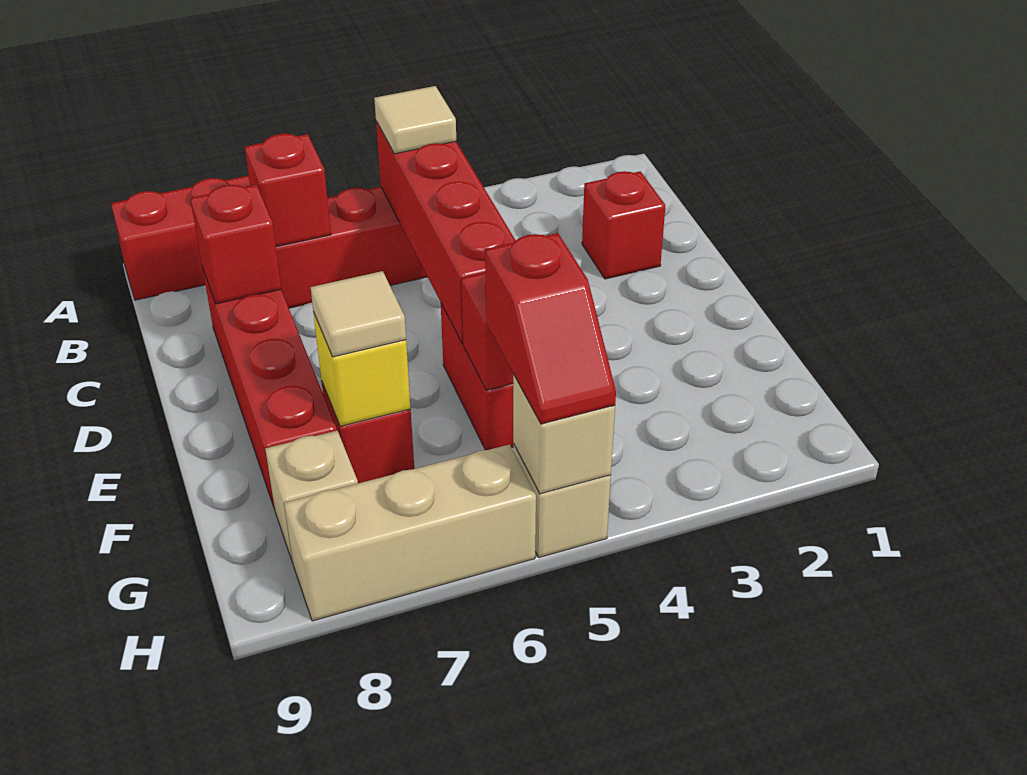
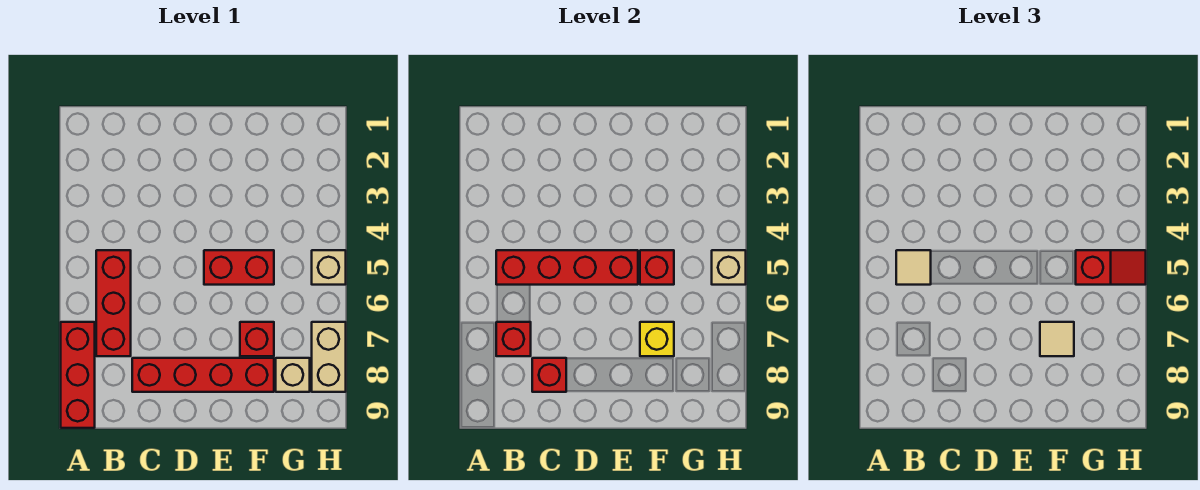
red 1x1 brick [582,171,665,279] -> none
tan 1x3 brick [284,444,536,621] -> tan 1x2 brick [312,322,346,392]

